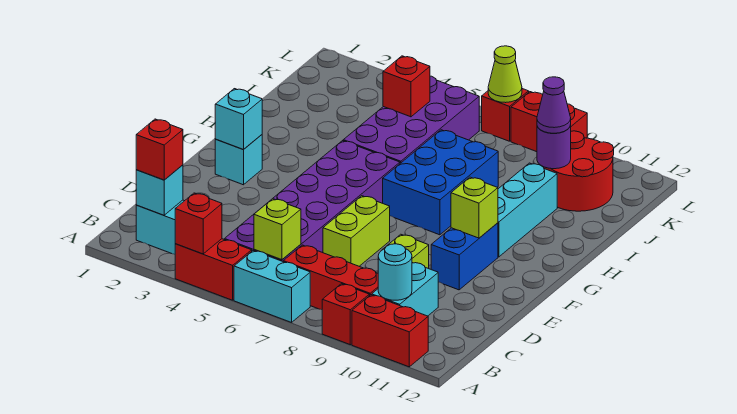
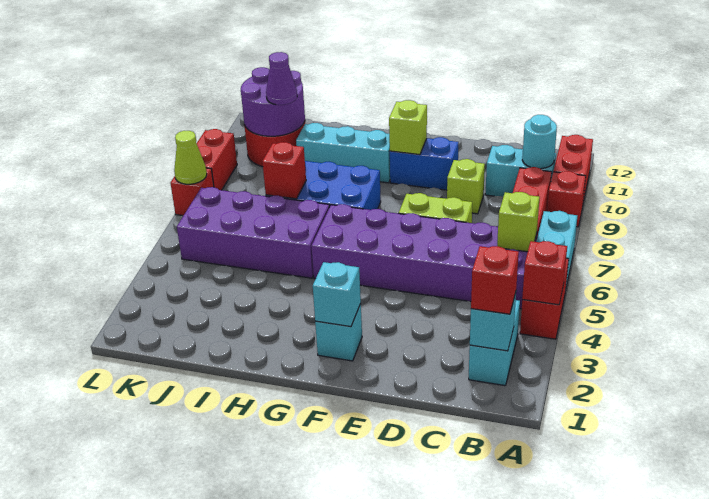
red 1x1 brick [383,56,430,117] -> red 1x1 brick moved to [262,142,306,199]
purple 1x1 round brick [537,125,571,169] -> purple 2x2 round brick [241,67,305,136]

